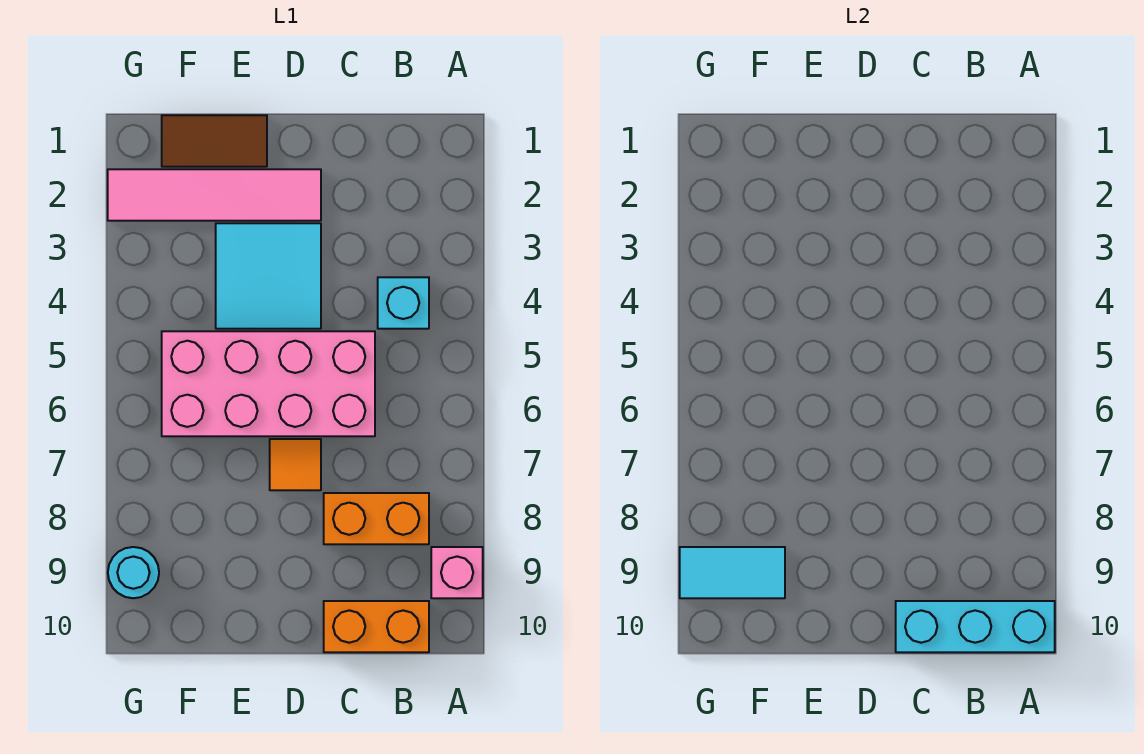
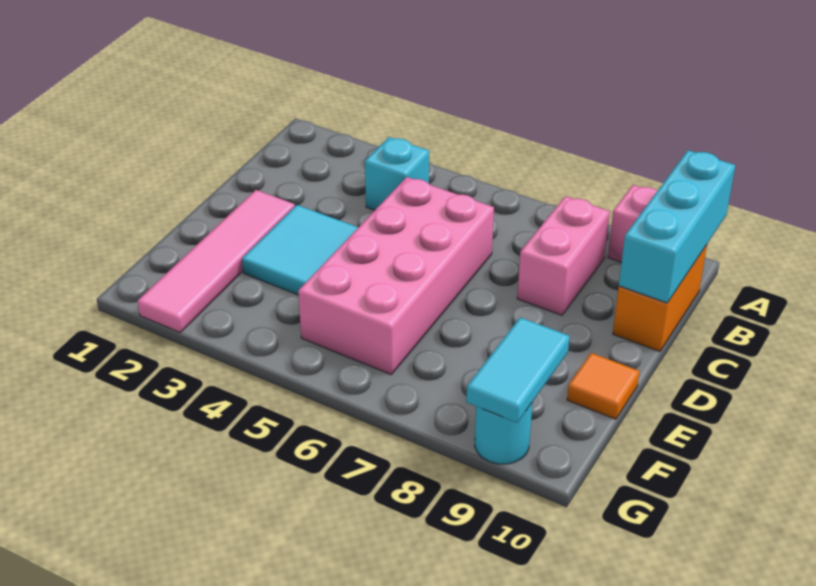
orange 1x2 brick [324,493,429,544] -> pink 1x2 brick [517,196,610,315]
orange 1x1 tile [270,439,321,490] -> orange 1x1 tile moved to [567,353,639,419]
brown 1x2 tile [162,115,267,167] -> none

